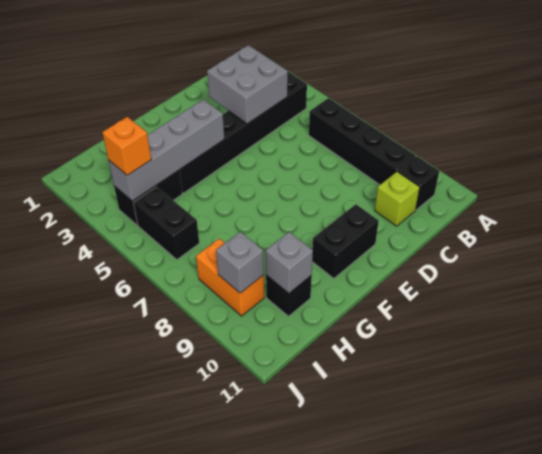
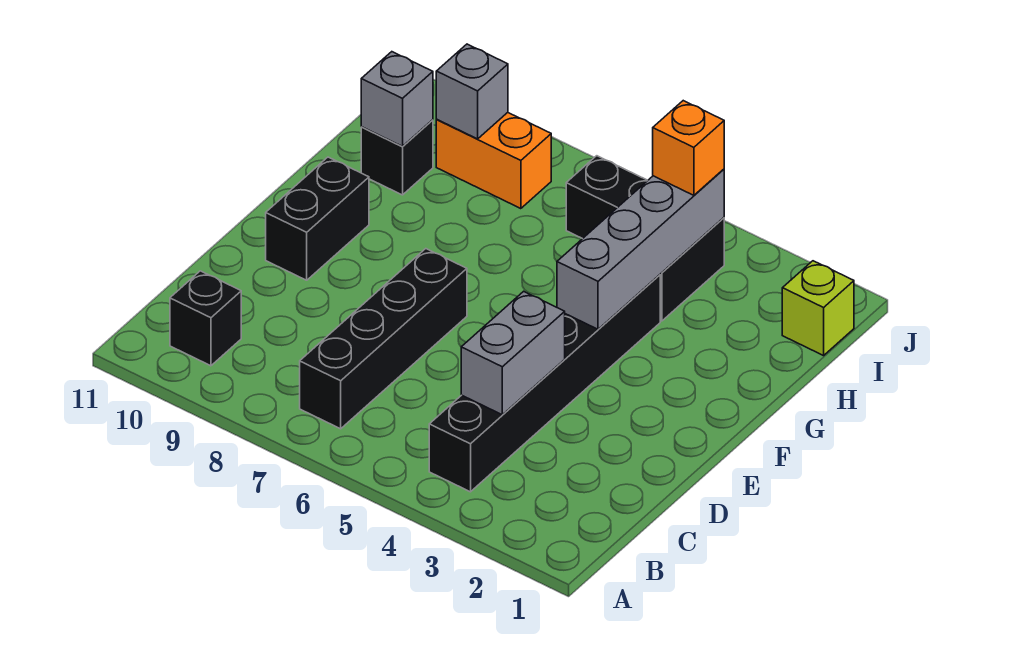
black 1x4 brick [309,98,416,185] -> black 1x4 brick turned to [300,249,467,429]
grey 2x2 brick [207,45,288,124] -> grey 1x2 brick [461,291,565,415]
lime 1x1 brick [375,172,420,226] -> lime 1x1 brick moved to [782,261,854,356]

